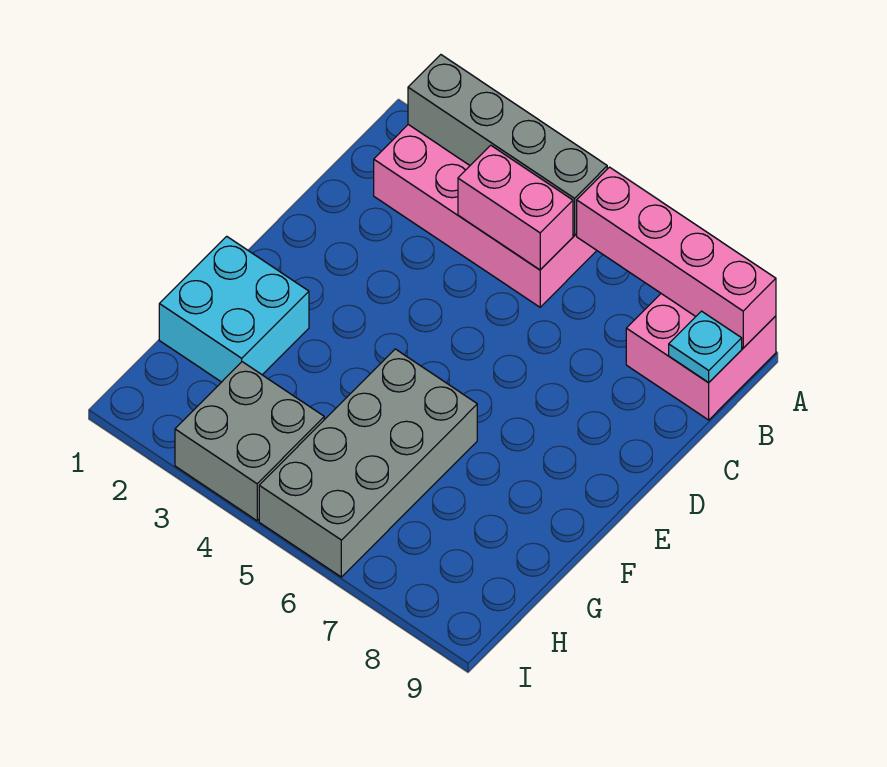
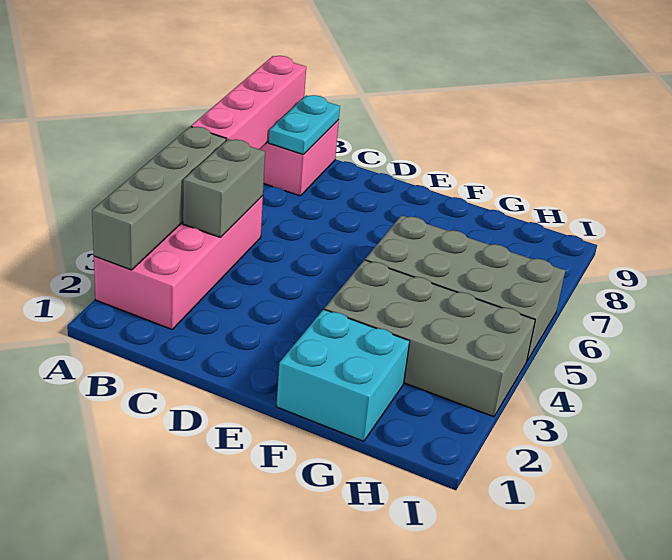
pink 1x2 brick [458,145,573,270] -> grey 1x2 brick [183,139,265,237]
cyan 1x1 plate [669,311,742,383] -> cyan 1x2 plate [269,95,340,155]
grey 2x2 brick [175,362,324,521] -> grey 2x4 brick [324,260,535,417]

